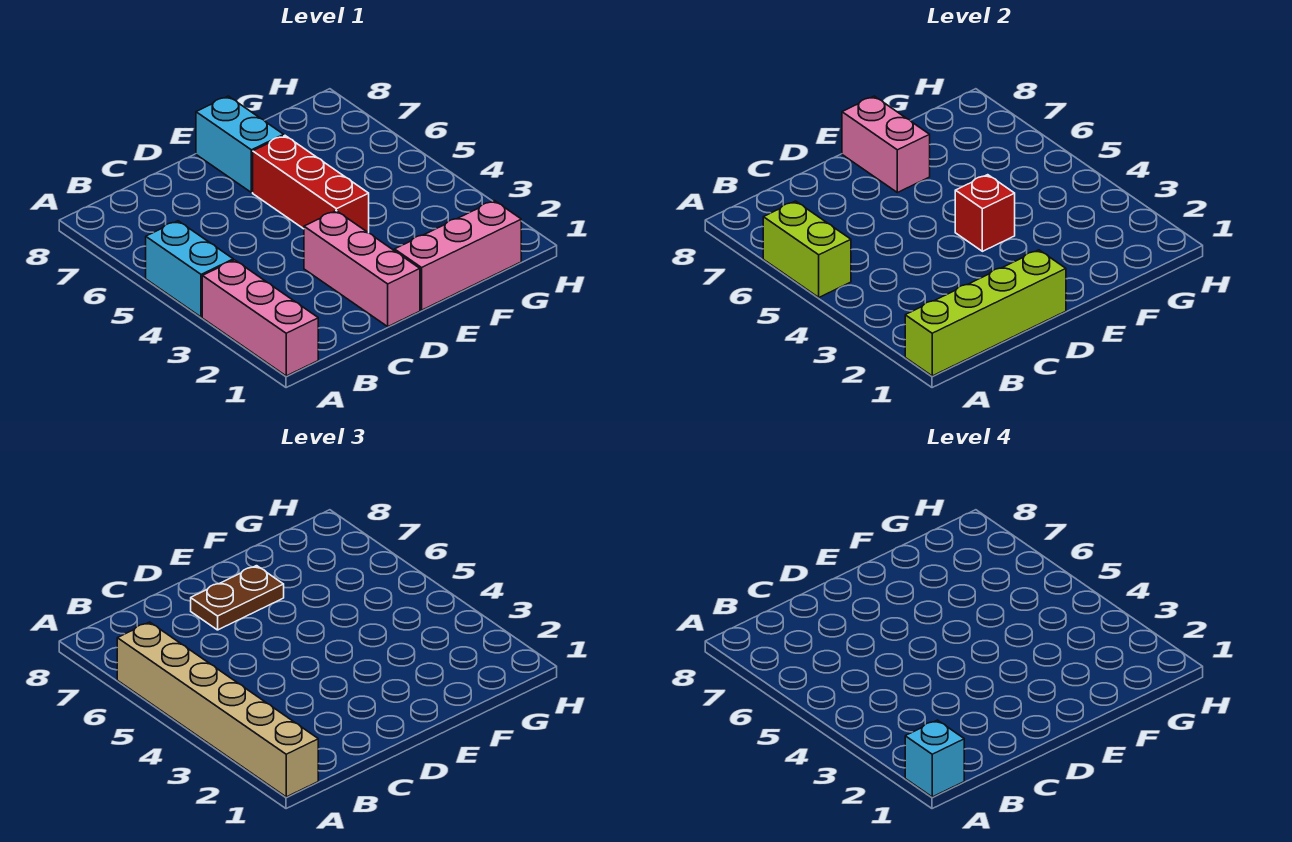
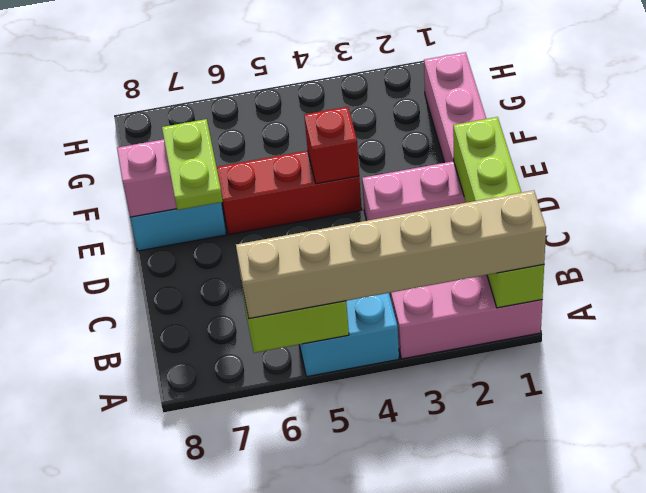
cyan 1x1 brick [905,720,964,797] -> none
brown 1x2 plate [191,566,284,630] -> lime 1x2 plate [162,119,223,210]

